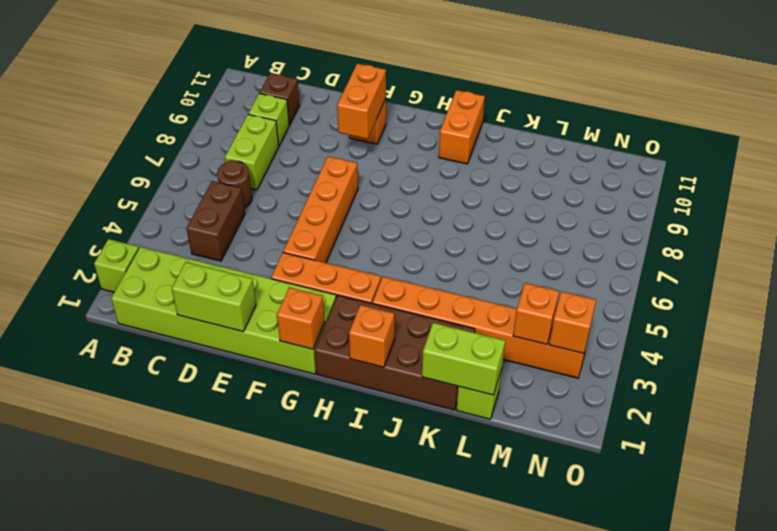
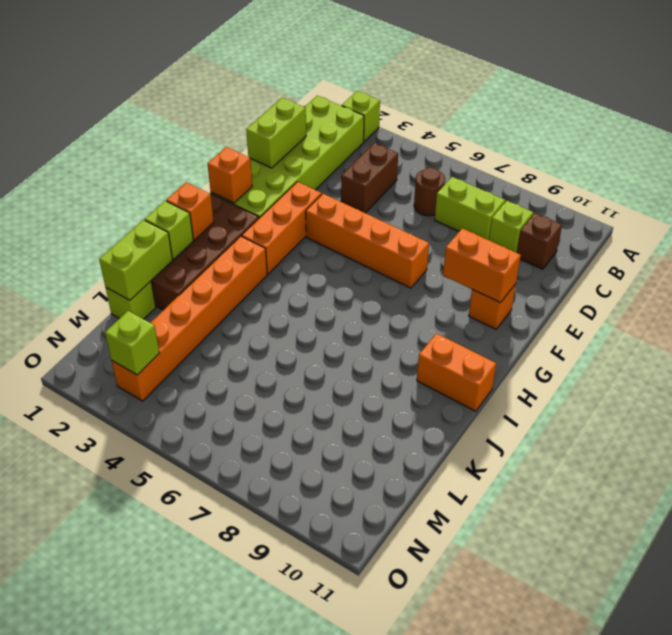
brown 1x2 brick [187,181,245,261] -> brown 1x2 brick turned to [341,143,398,213]
none -> lime 1x1 brick [145,201,193,259]
orange 1x1 brick [513,283,559,344] -> none
orange 1x1 brick [549,292,596,354] -> lime 1x1 brick [105,311,159,375]

